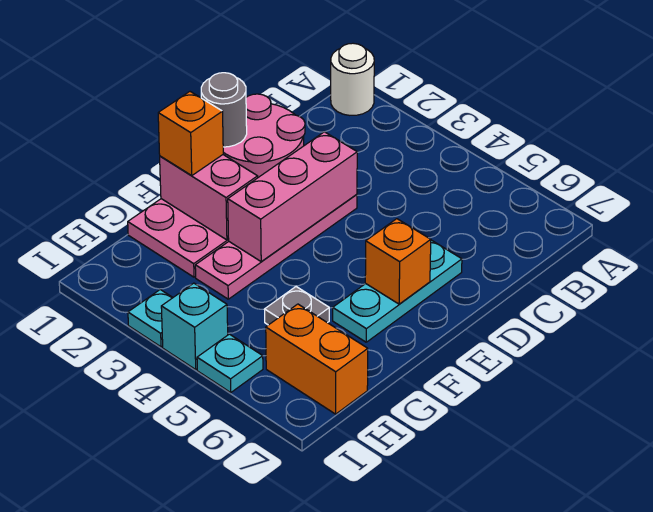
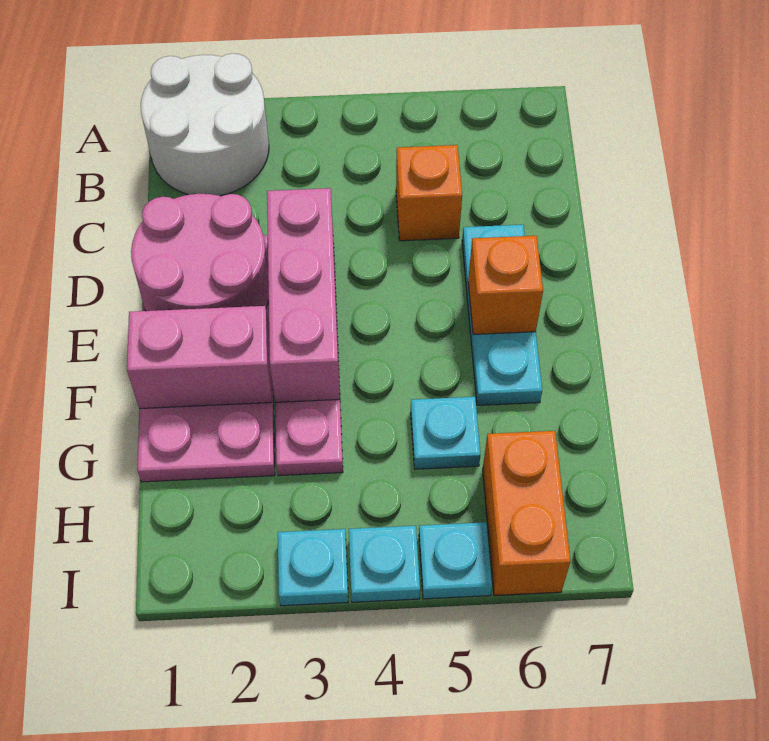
white 1x1 round brick [331,43,374,115] -> white 2x2 round brick [141,53,269,196]
grey 1x1 round brick [201,73,247,147] -> none
orange 1x1 brick [158,92,223,176] -> orange 1x1 brick moved to [396,145,462,241]
grey 1x1 plate [264,287,329,325] -> cyan 1x1 plate [411,397,480,469]
orange 1x2 brick [266,304,368,414] -> orange 1x2 brick turned to [483,431,571,595]
cyan 1x1 brick [161,283,228,369] -> cyan 1x1 plate [349,526,420,602]

